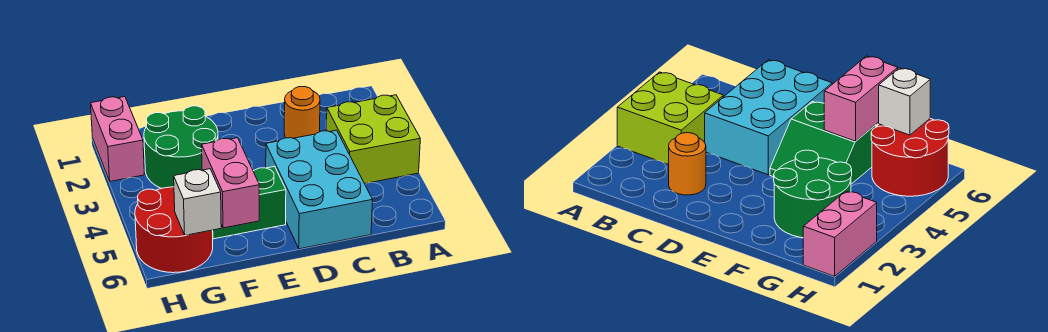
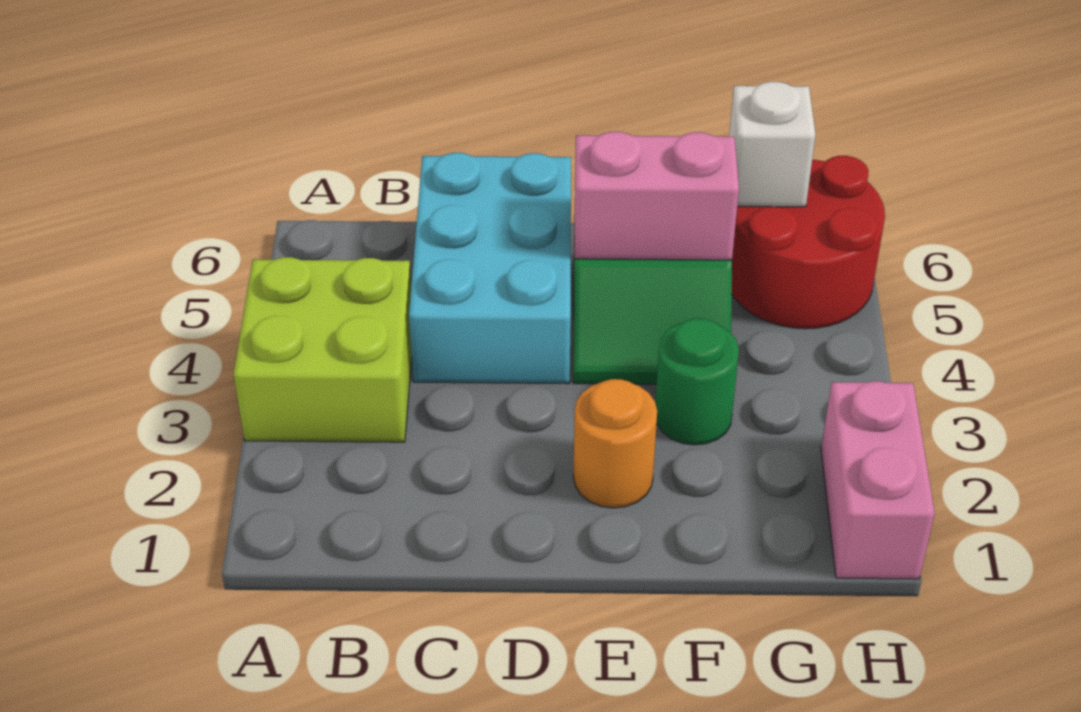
orange 1x1 round brick [284,87,320,138] -> orange 1x1 round brick moved to [573,379,657,508]
green 2x2 round brick [144,106,218,188] -> green 1x1 round brick [655,318,739,445]
pink 1x2 brick [202,138,259,228] -> pink 1x2 brick turned to [575,132,739,260]

